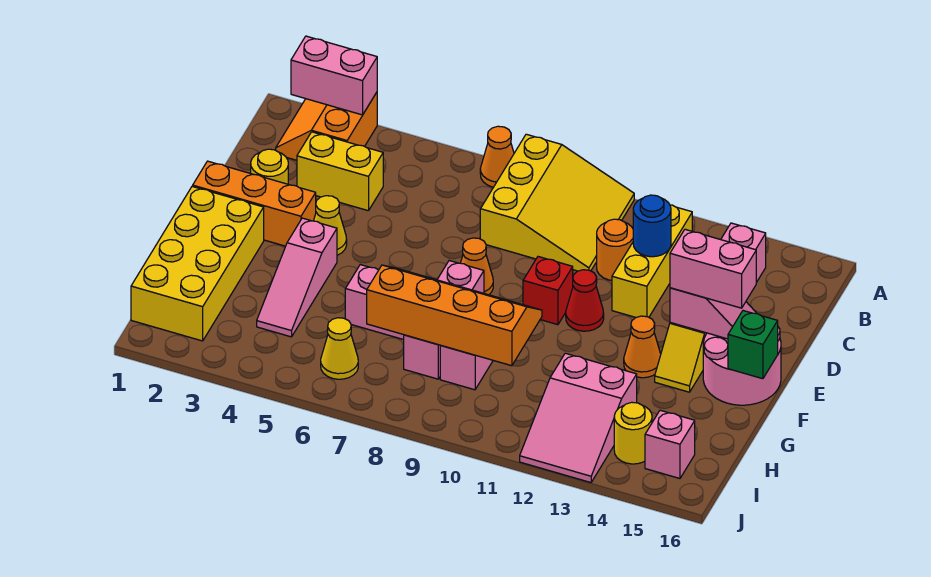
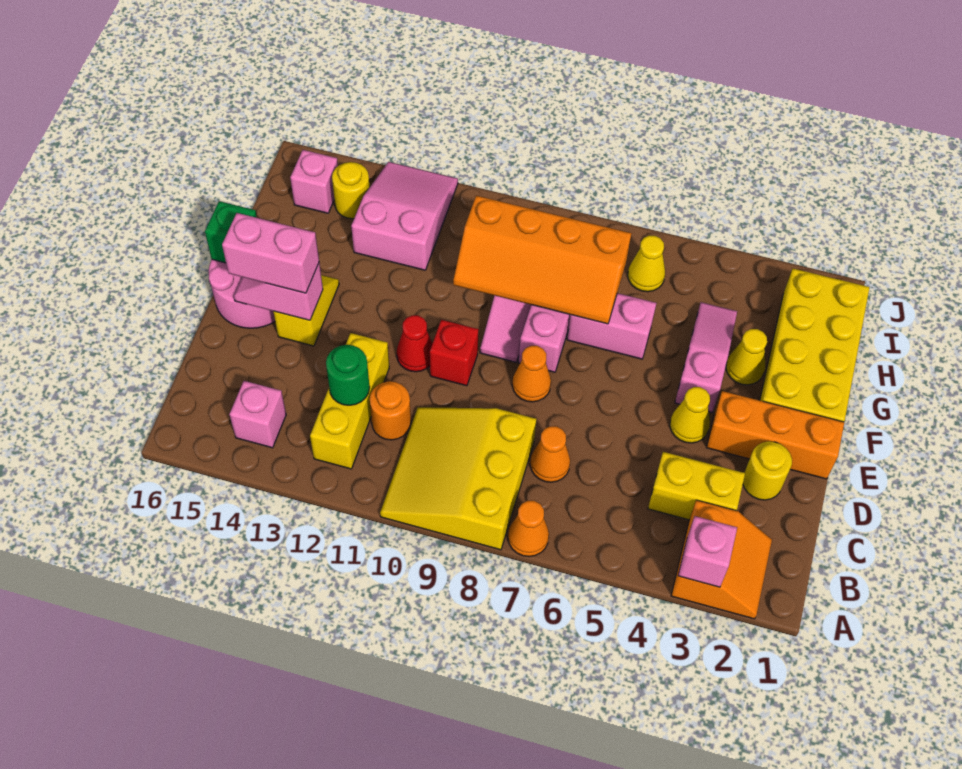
pink 1x2 brick [291,36,377,115] -> pink 1x1 brick [678,516,737,587]
blue 1x1 round brick [633,195,671,257] -> green 1x1 round brick [326,345,370,405]
orange 1x1 cone [624,316,661,378] -> orange 1x1 cone moved to [530,426,570,482]
none -> yellow 1x1 cone [726,329,767,385]

